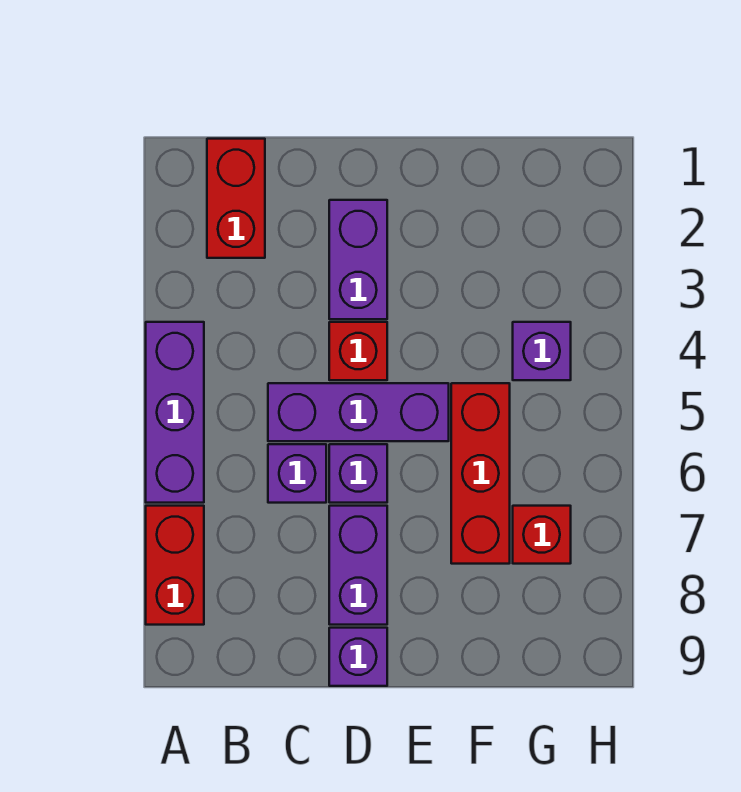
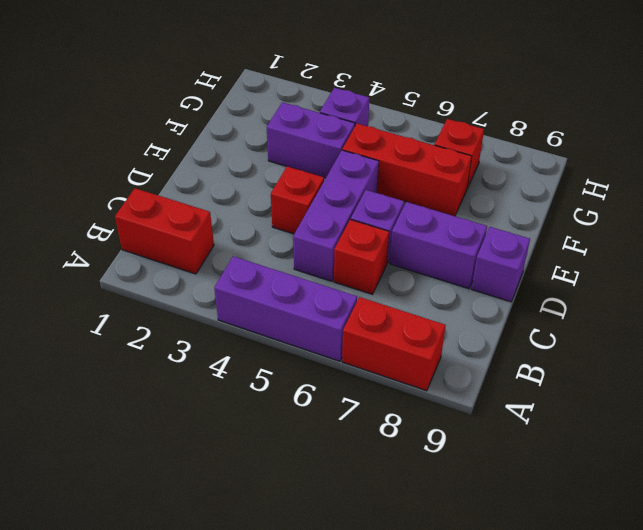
purple 1x1 brick [268,444,326,503] -> red 1x1 brick [334,219,389,294]
purple 1x2 brick [329,200,387,319] -> purple 1x2 brick moved to [267,102,355,178]

